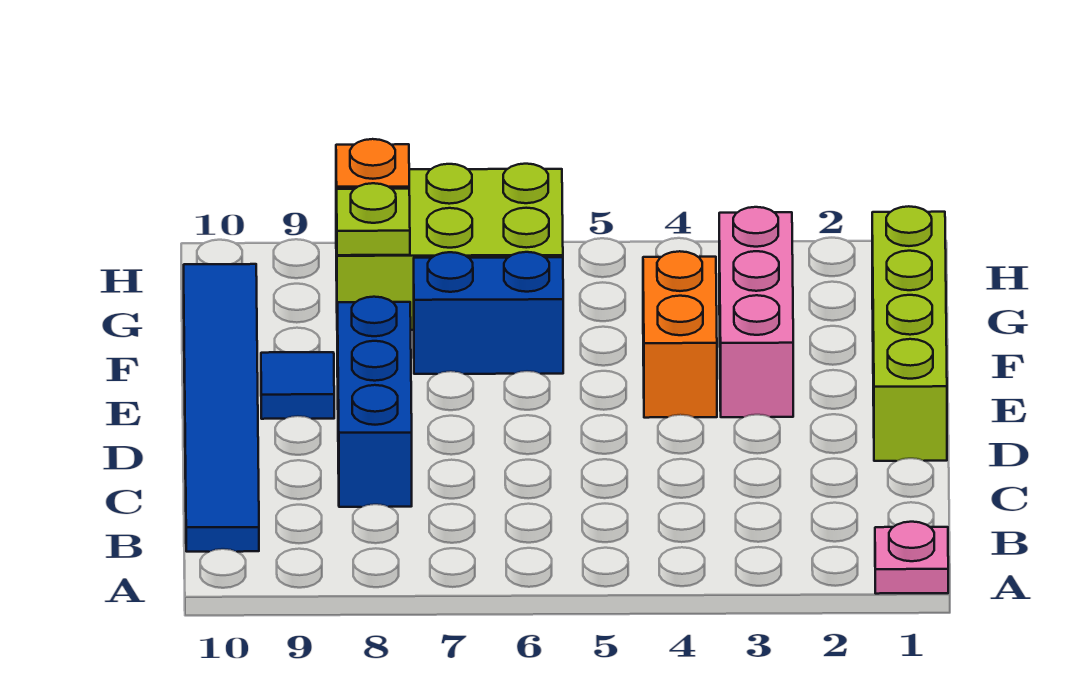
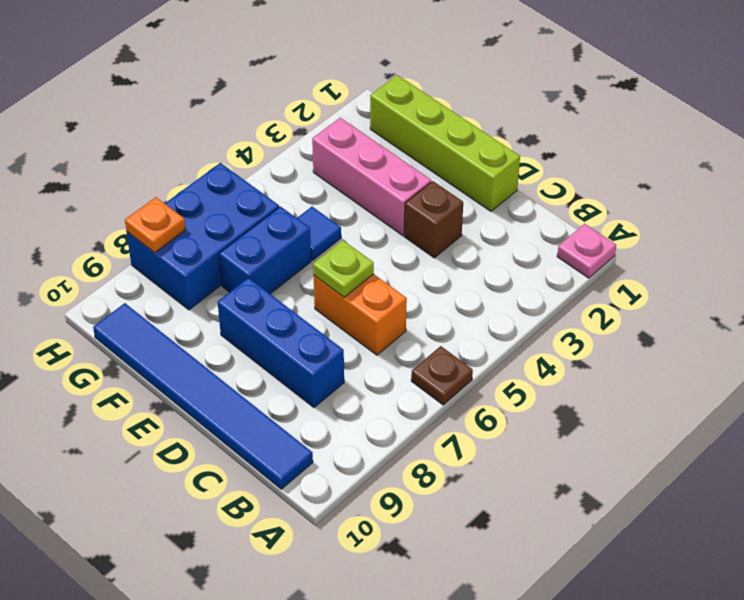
none -> brown 1x1 plate [411,346,473,405]
none -> brown 1x1 brick [404,181,463,258]
orange 1x2 brick [643,251,717,418] -> orange 1x2 brick moved to [313,274,407,355]
blue 1x1 tile [261,352,334,419] -> blue 1x1 tile moved to [297,207,341,260]
lime 2x3 brick [336,164,563,330] -> blue 2x3 brick [127,163,279,310]
lime 1x1 plate [337,183,410,255] -> lime 1x1 plate moved to [313,240,374,297]

